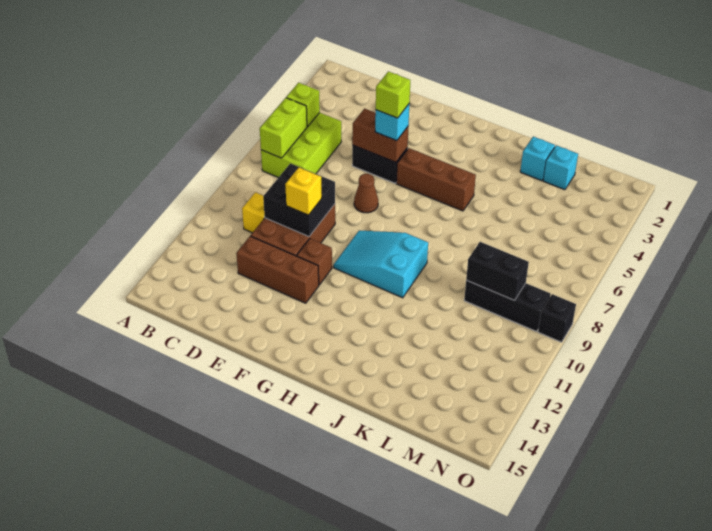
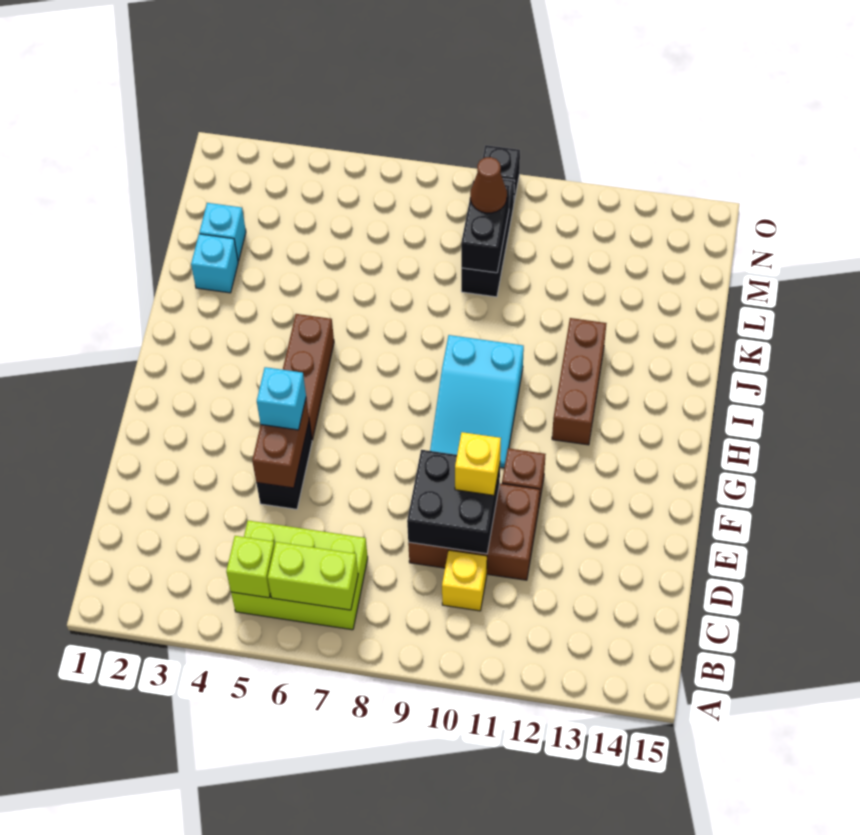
brown 1x3 brick [236,236,319,303] -> brown 1x3 brick moved to [552,318,607,445]
lime 1x1 brick [375,72,410,118] -> none
brown 1x1 cone [354,174,378,213] -> brown 1x1 cone moved to [470,157,507,213]

